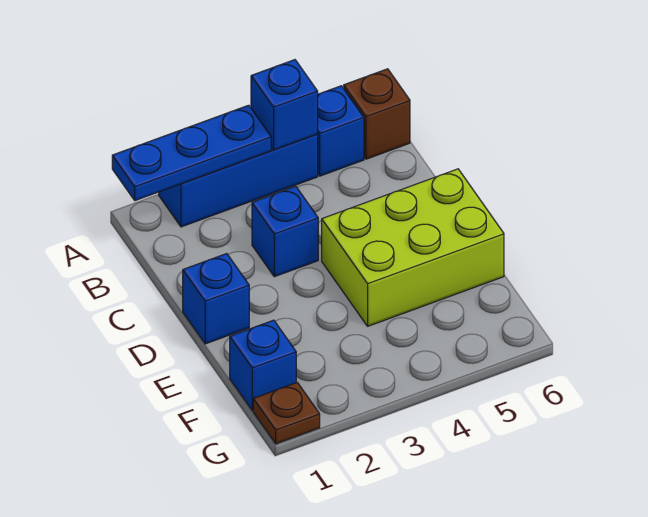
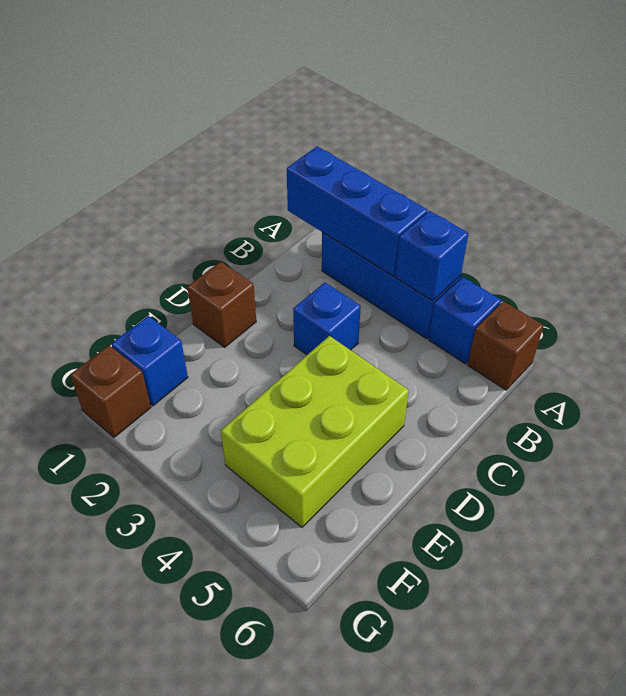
blue 1x3 plate [112,105,271,201] -> blue 1x3 brick [287,147,428,276]
blue 1x1 brick [183,254,249,344] -> brown 1x1 brick [187,262,256,347]
lime 2x3 brick [322,169,504,326] -> lime 2x3 brick turned to [221,336,409,527]
brown 1x1 plate [253,382,320,444] -> brown 1x1 brick [70,345,151,437]

